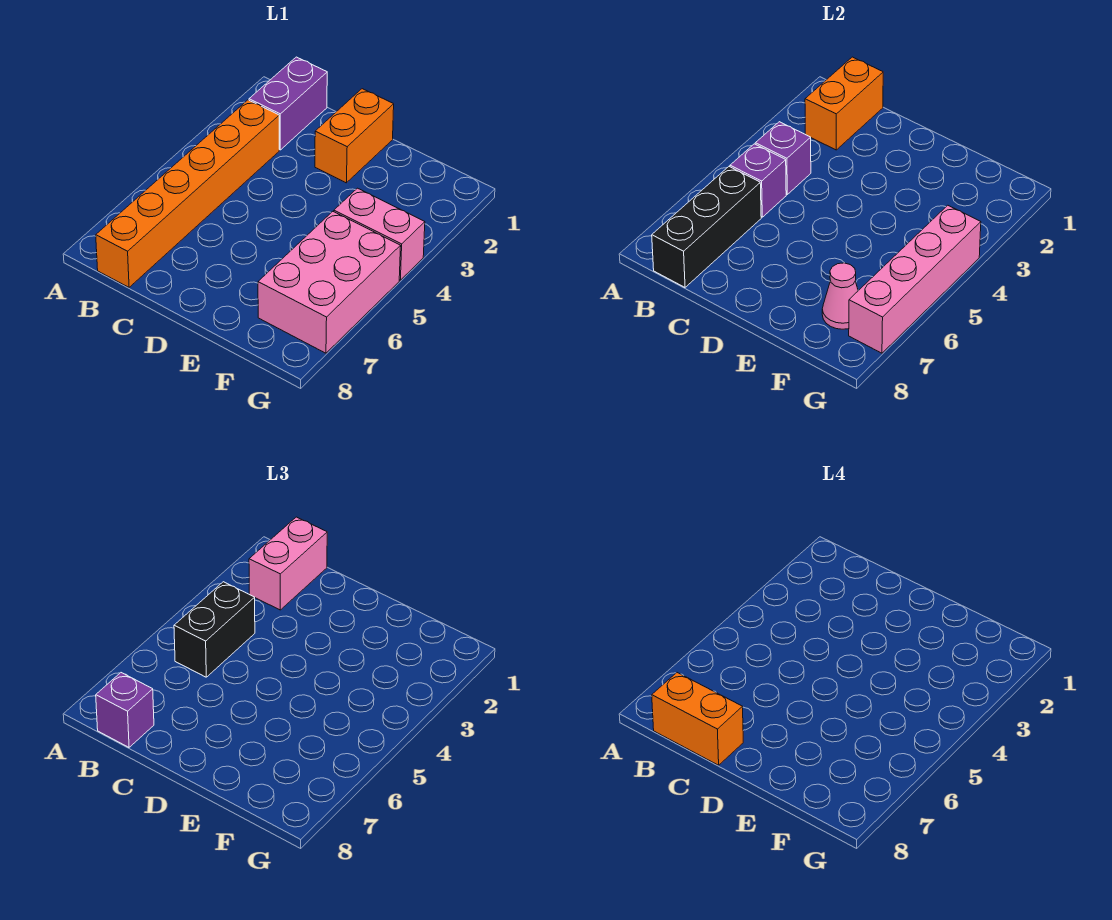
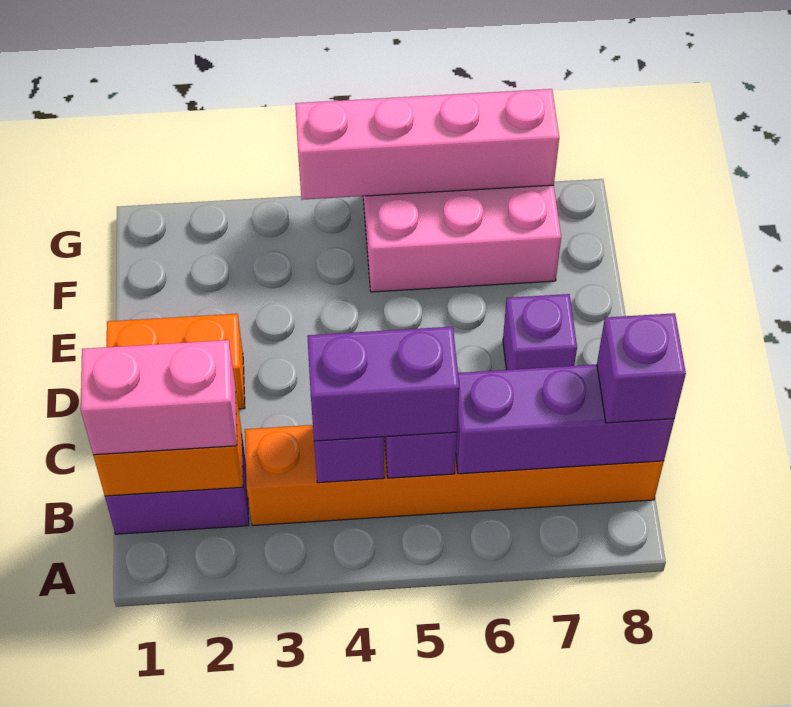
black 1x2 brick [174,582,255,677] -> purple 1x2 brick [307,327,459,441]
black 1x3 brick [652,167,761,287] -> purple 1x3 brick [456,364,674,474]
orange 1x2 brick [652,673,743,765] -> none
none -> purple 1x1 brick [503,294,577,370]
pink 1x2 brick [334,188,425,280] -> none
pink 1x1 cone [822,263,858,329] -> none

